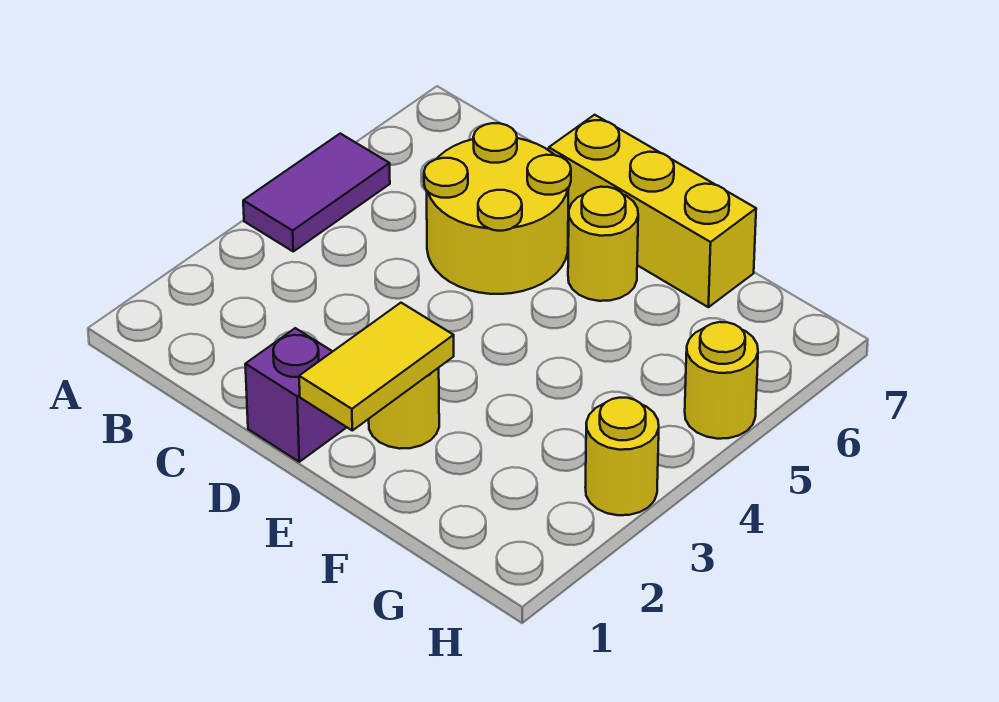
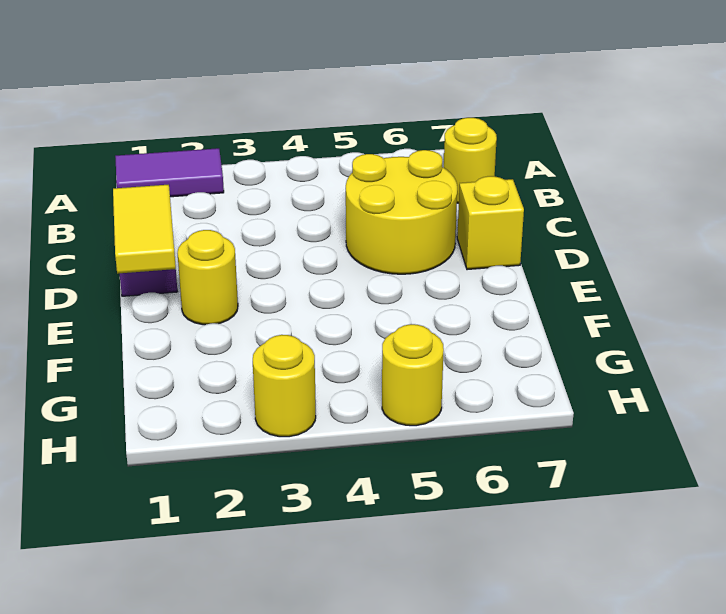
purple 1x2 tile [243,134,390,251] -> purple 1x2 tile moved to [115,148,224,197]
yellow 1x3 brick [549,115,756,307] -> yellow 1x1 brick [457,176,524,270]
yellow 1x2 tile [299,303,454,430] -> yellow 1x2 tile turned to [113,185,176,274]
yellow 1x1 round brick [568,187,638,301] -> yellow 1x1 round brick moved to [444,118,497,203]

